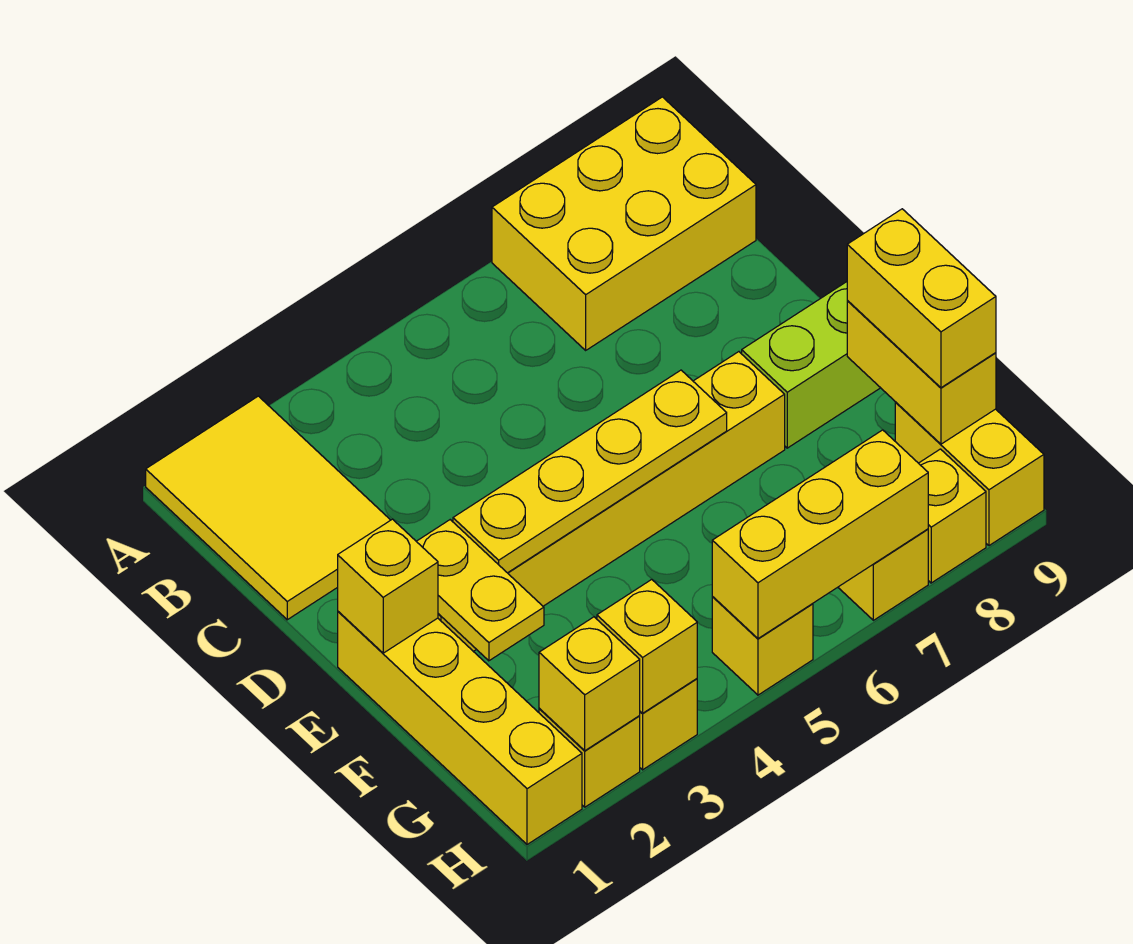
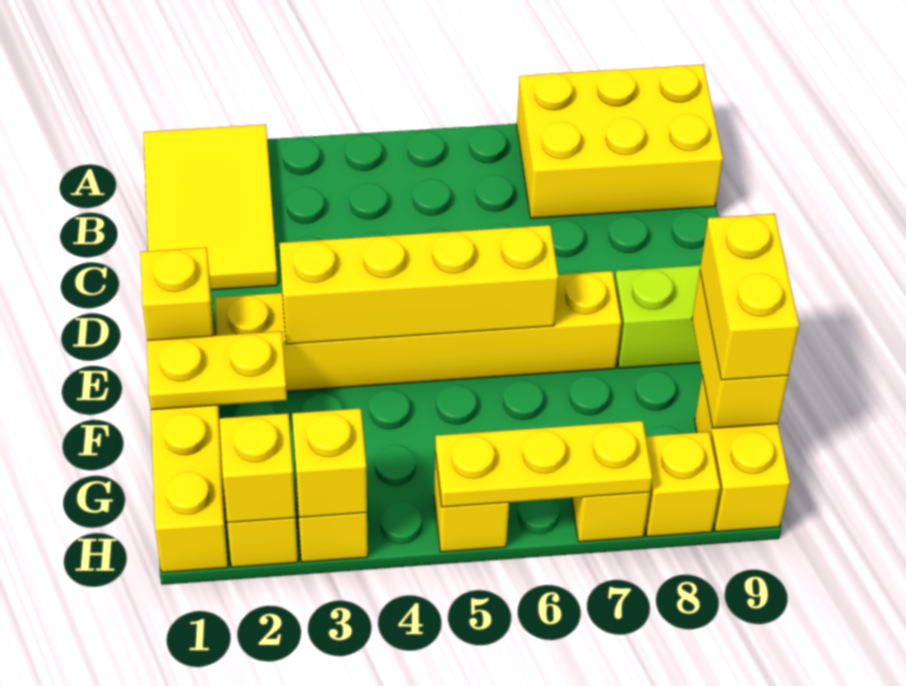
yellow 1x2 plate [416,520,544,661] -> yellow 1x2 plate turned to [147,331,287,410]
yellow 1x4 plate [453,370,727,573] -> yellow 1x4 brick [280,225,558,344]
yellow 1x3 brick [712,430,928,639] -> yellow 1x3 plate [435,421,652,507]

